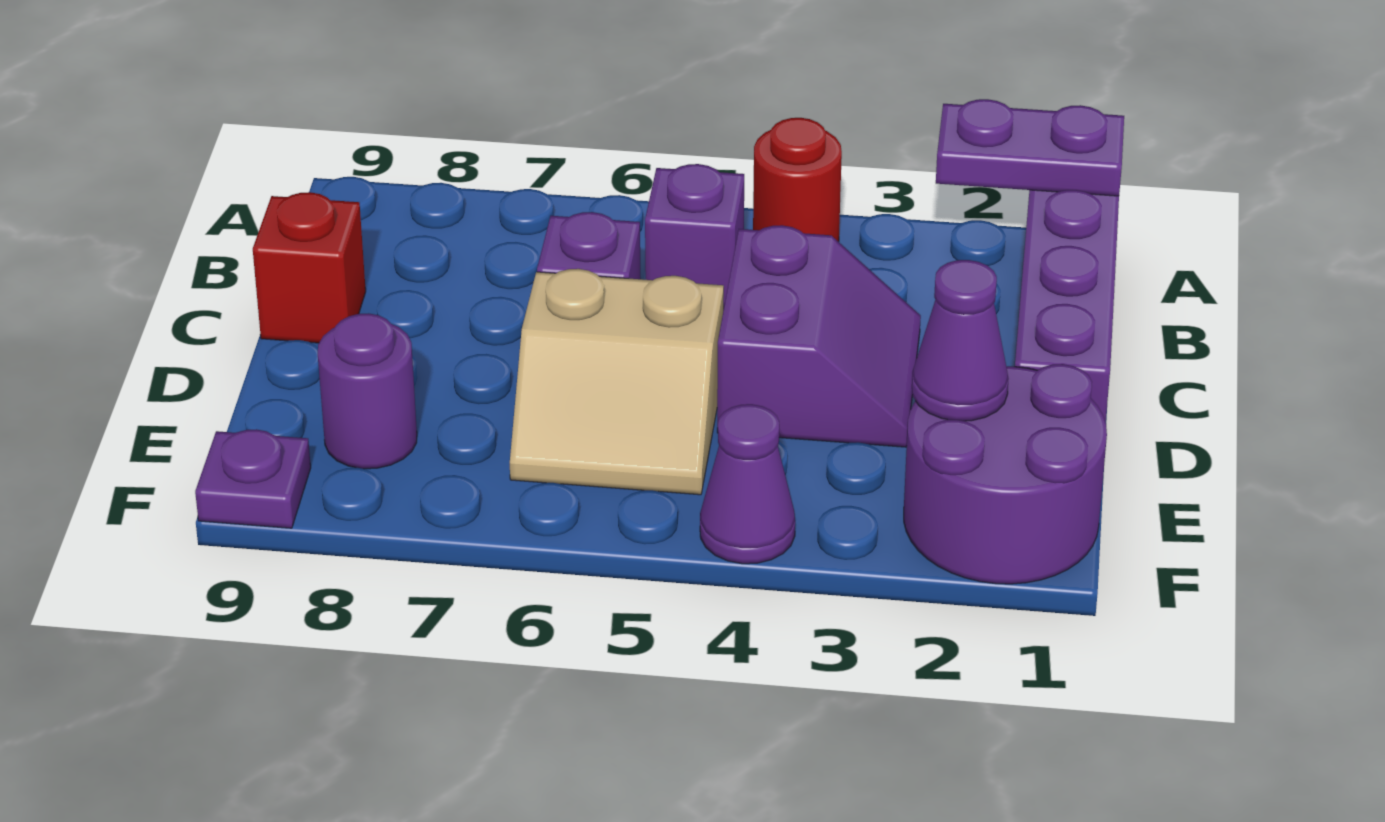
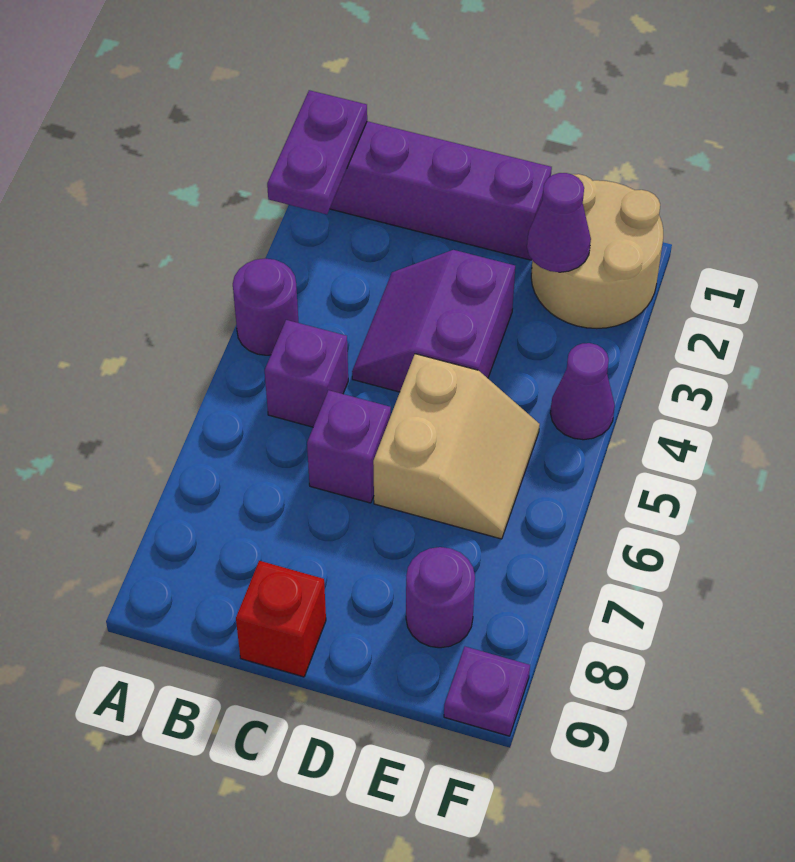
red 1x1 round brick [753,118,842,242] -> purple 1x1 round brick [233,258,299,355]
purple 2x2 slope [717,225,921,447] -> purple 2x2 slope turned to [352,250,515,392]
purple 2x2 round brick [904,364,1107,584] -> tan 2x2 round brick [531,174,663,329]

